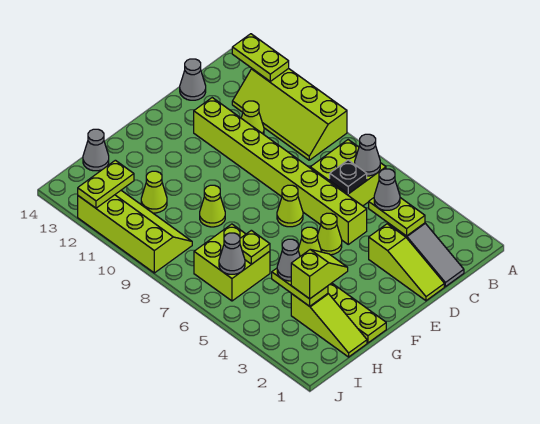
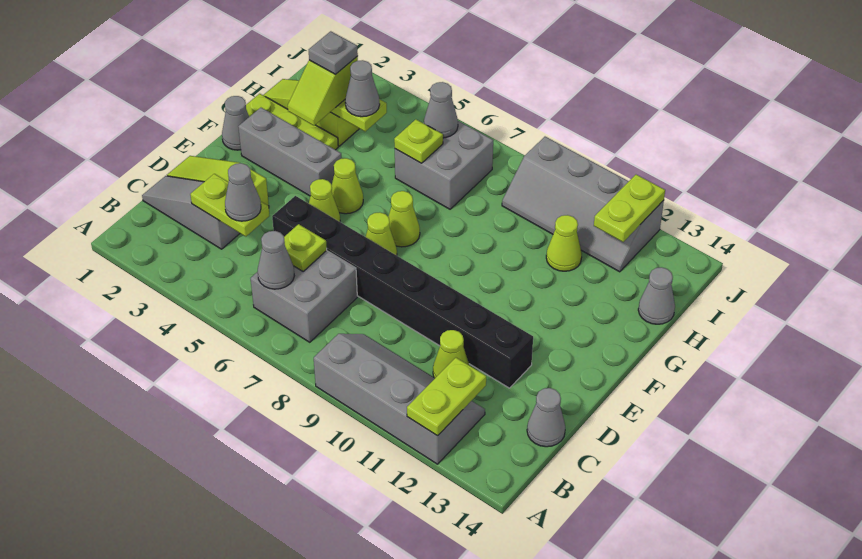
lime 2x4 slope [232,68,347,160] -> grey 2x4 slope [314,334,485,464]
lime 1x2 plate [232,34,289,81] -> lime 1x2 plate turned to [407,358,486,436]
lime 2x2 brick [310,140,386,206] -> grey 2x2 brick [251,251,357,342]
black 1x1 plate [330,160,367,194] -> lime 1x1 plate [284,224,327,271]
lime 1x8 brick [194,98,367,244] -> black 1x8 brick [272,196,533,388]
none -> grey 1x1 cone [222,96,249,150]
none -> grey 1x3 brick [238,108,342,196]
lime 1x1 cone [200,185,225,227] -> lime 1x1 cone moved to [388,191,420,247]
none -> grey 1x1 plate [309,31,358,74]
lime 2x2 brick [194,224,270,301] -> grey 2x2 brick [395,121,493,209]
lime 2x4 slope [78,191,192,273] -> grey 2x4 slope [502,137,664,272]

